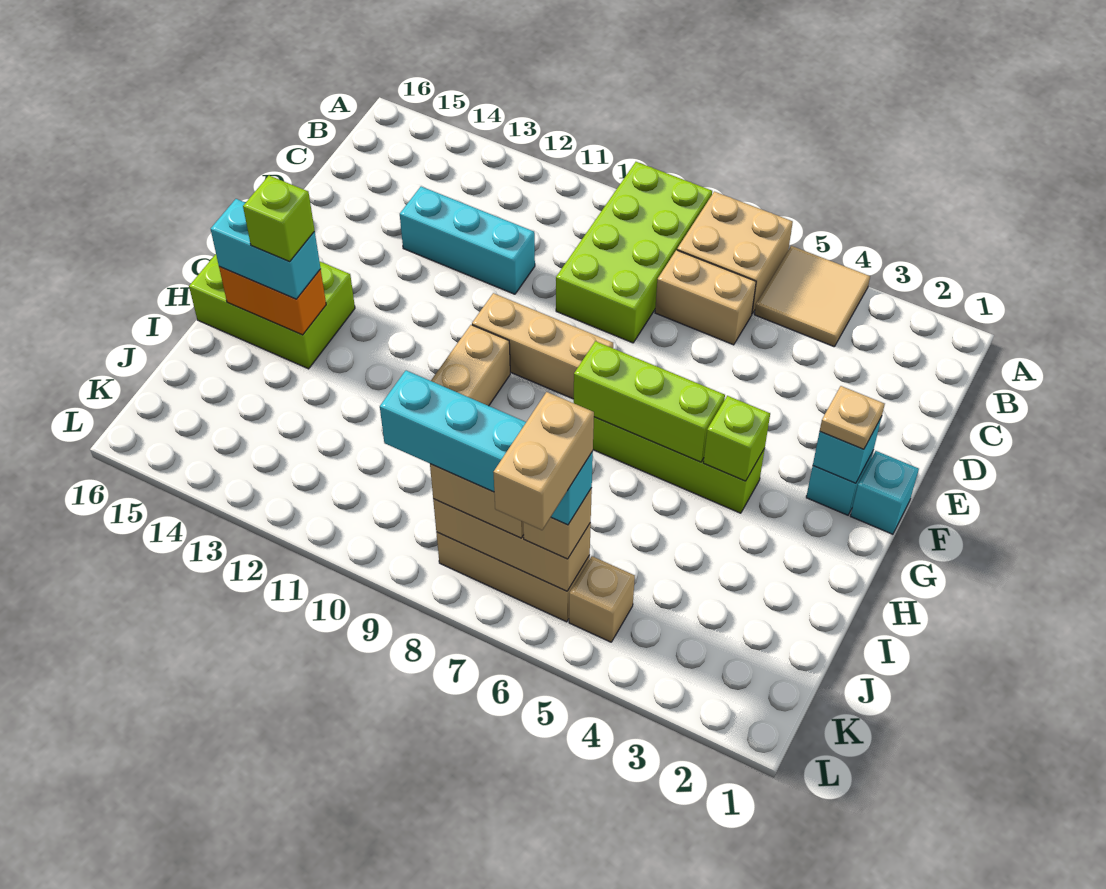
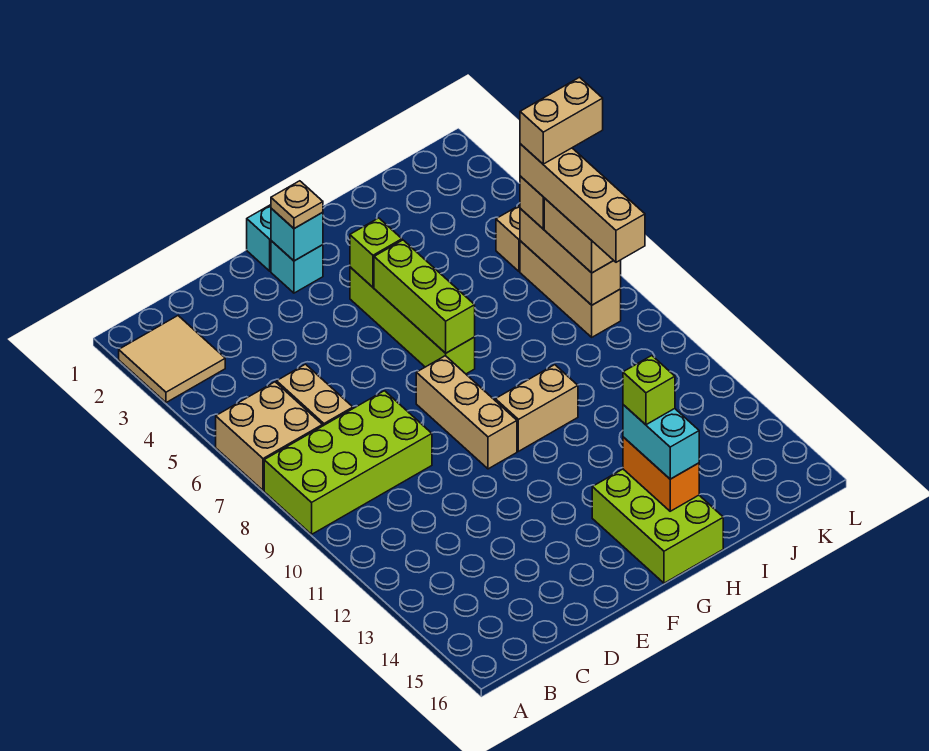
tan 2x2 tile [754,246,870,347] -> tan 2x2 tile moved to [119,316,225,403]
cyan 1x3 brick [400,187,535,294] -> none
cyan 1x4 brick [380,371,593,525] -> tan 1x4 brick [520,144,645,262]

